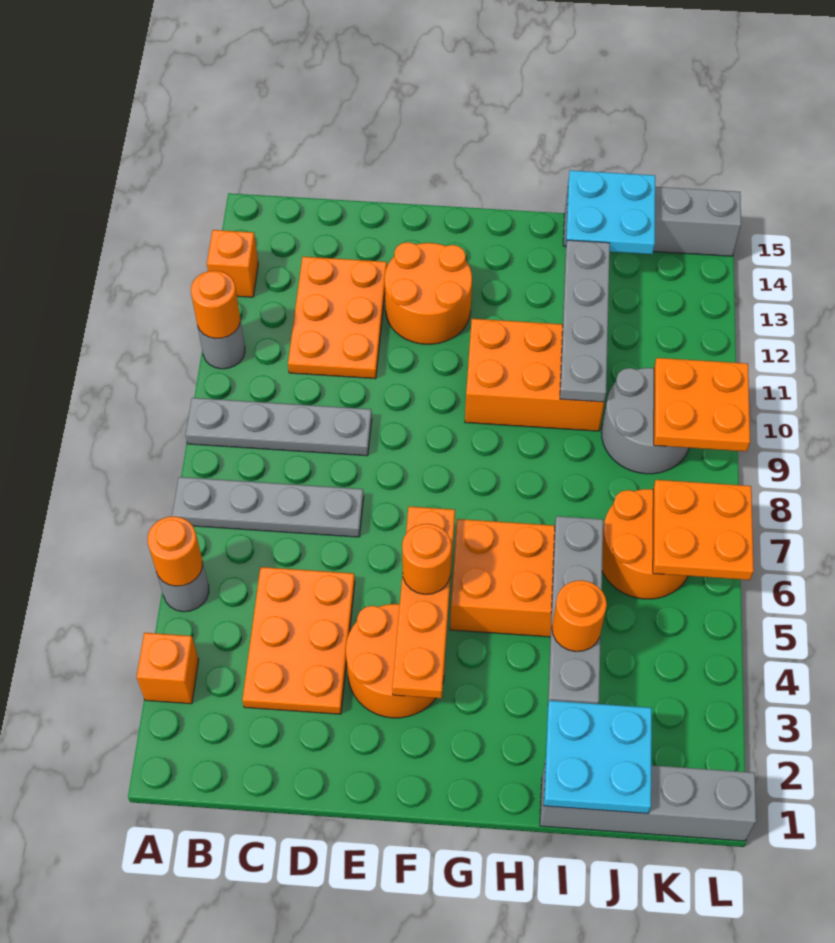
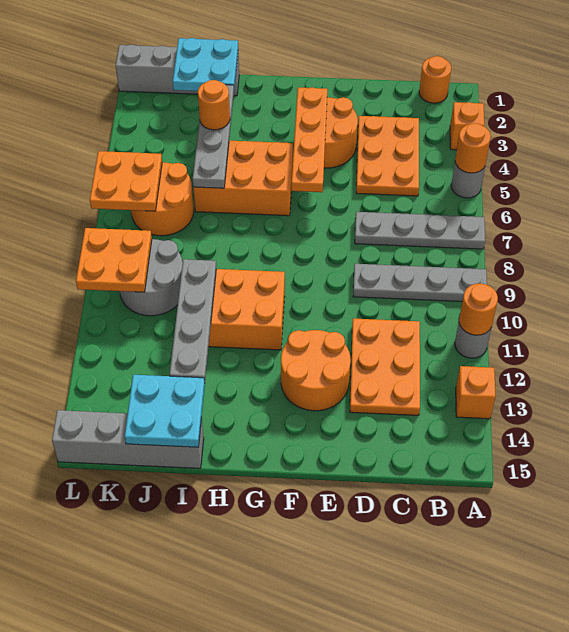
orange 1x1 round brick [402,524,451,594] -> orange 1x1 round brick moved to [419,56,451,103]

